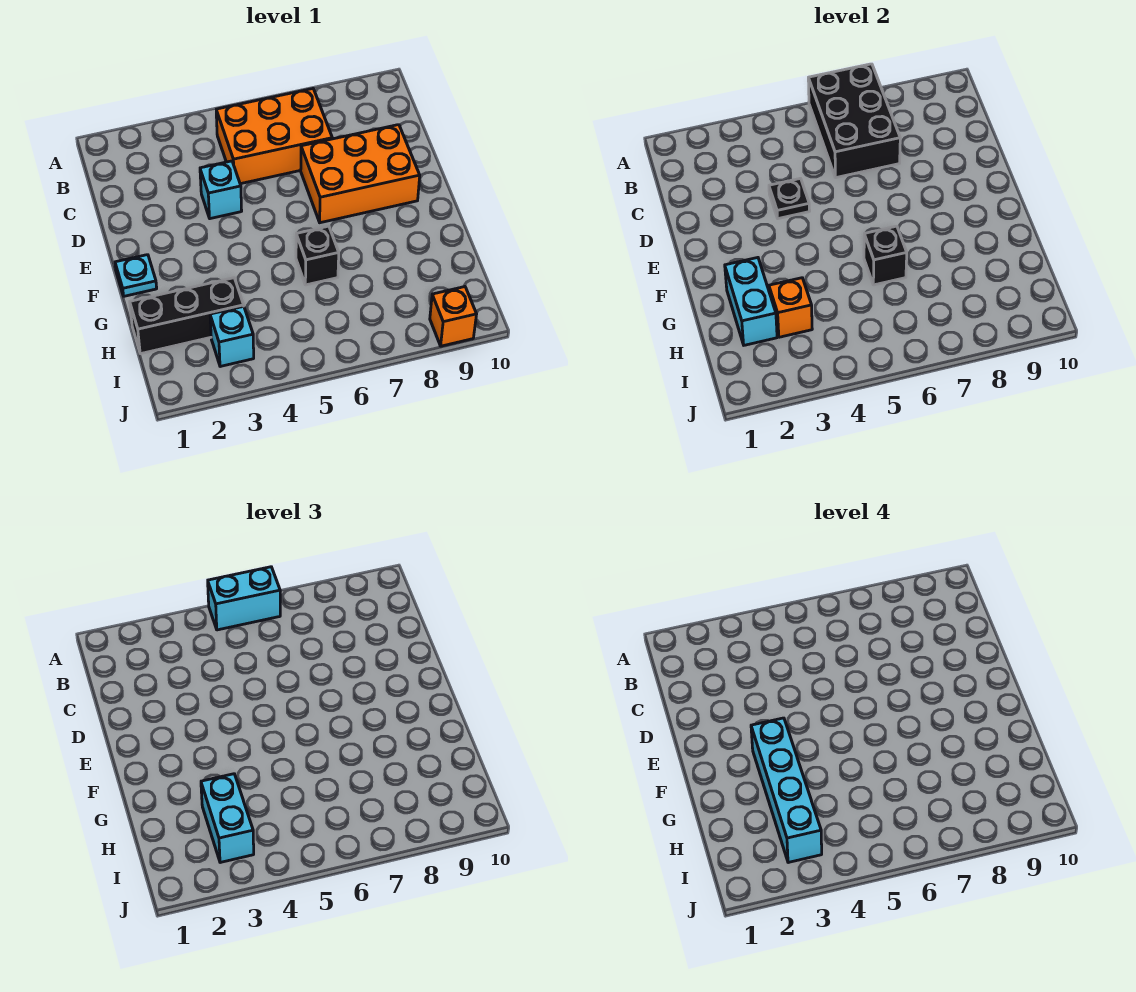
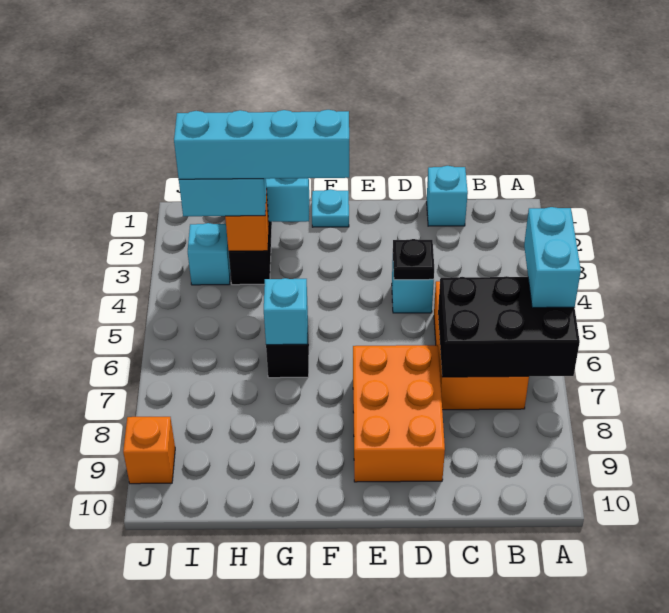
none -> cyan 1x1 brick [427,166,468,226]
black 1x1 brick [864,226,907,285] -> cyan 1x1 brick [264,278,308,345]

